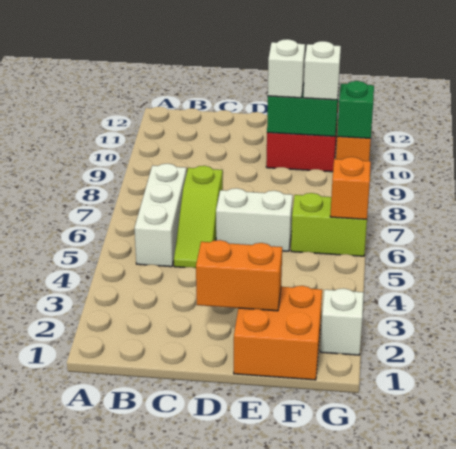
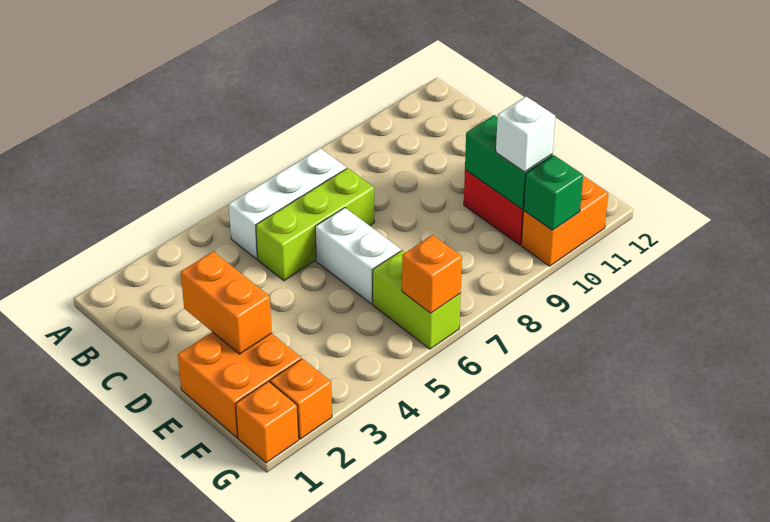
lime 1x3 slope [174,166,223,268] -> lime 1x3 brick [256,168,374,281]
white 1x1 brick [268,39,305,98] -> none
none -> orange 1x1 brick [236,381,299,463]
white 1x1 brick [320,289,364,355] -> orange 1x1 brick [270,359,332,439]

